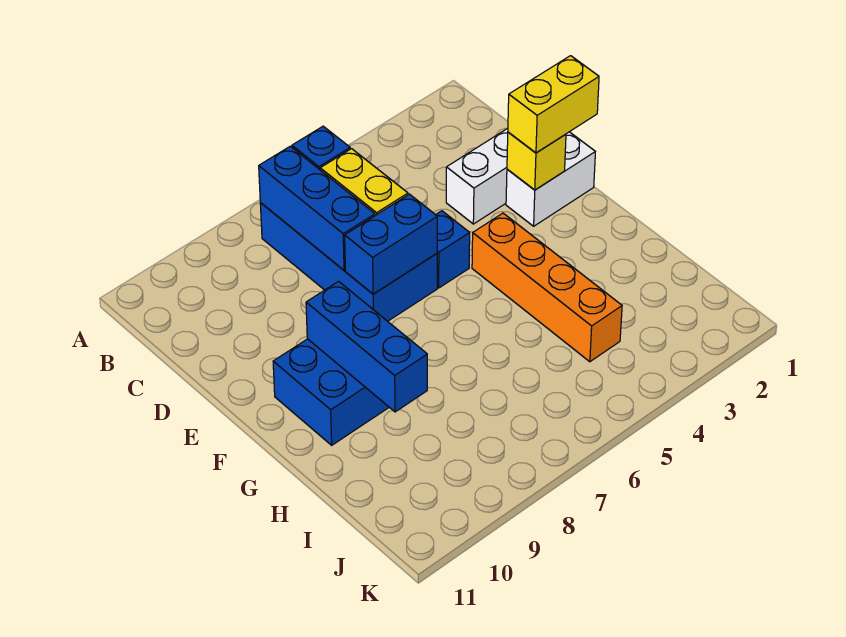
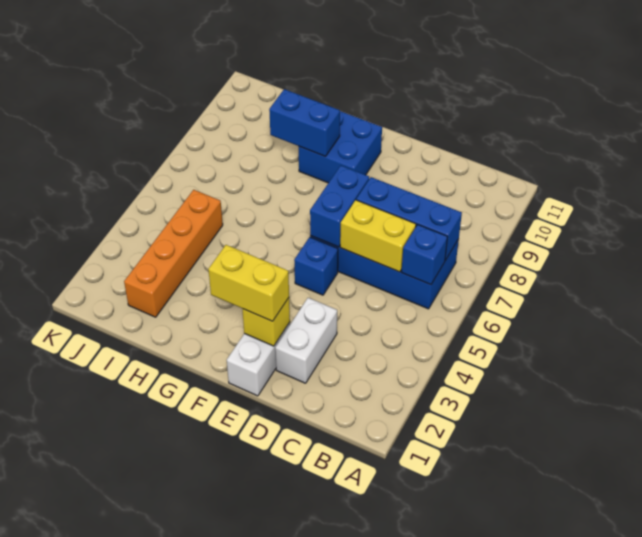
yellow 1x2 brick [508,56,599,153] -> yellow 1x2 brick turned to [208,245,289,321]
orange 1x4 brick [472,213,622,362] -> orange 1x4 brick turned to [124,190,223,317]
blue 1x3 brick [306,281,427,412] -> blue 1x2 brick [269,89,340,157]

